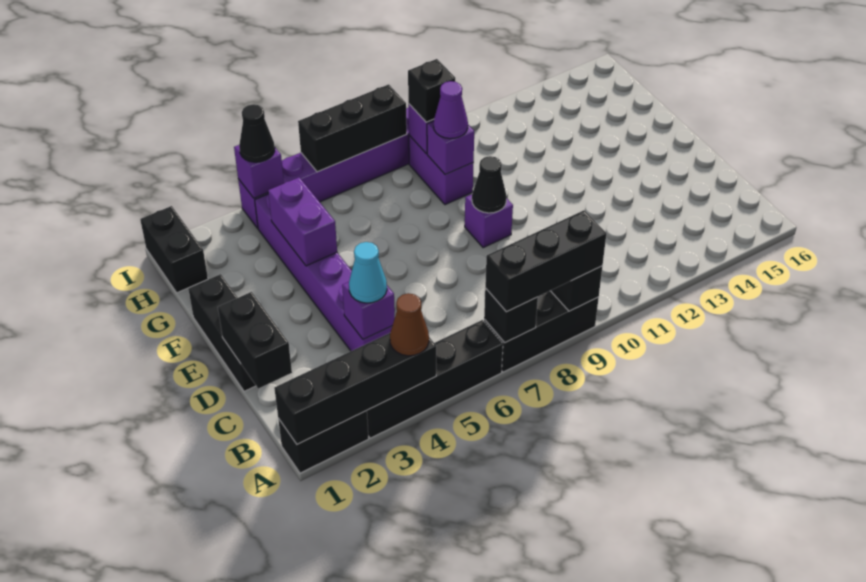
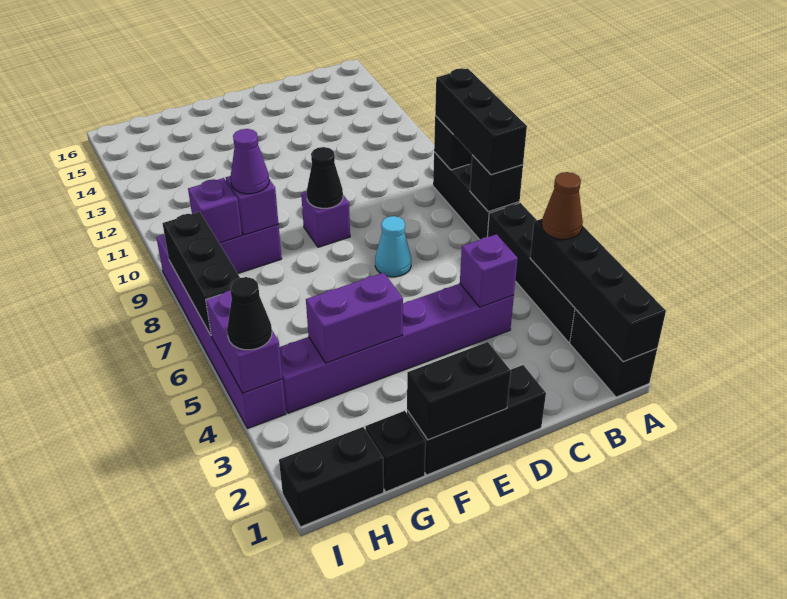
black 1x2 brick [218,292,292,389] -> black 1x2 brick moved to [407,342,511,440]
cyan 1x1 cone [349,242,387,303] -> cyan 1x1 cone moved to [375,216,411,277]
black 1x1 brick [408,59,455,122] -> black 1x1 brick moved to [365,411,426,492]
purple 1x1 brick [234,145,284,198] -> purple 1x2 brick [206,291,283,393]

